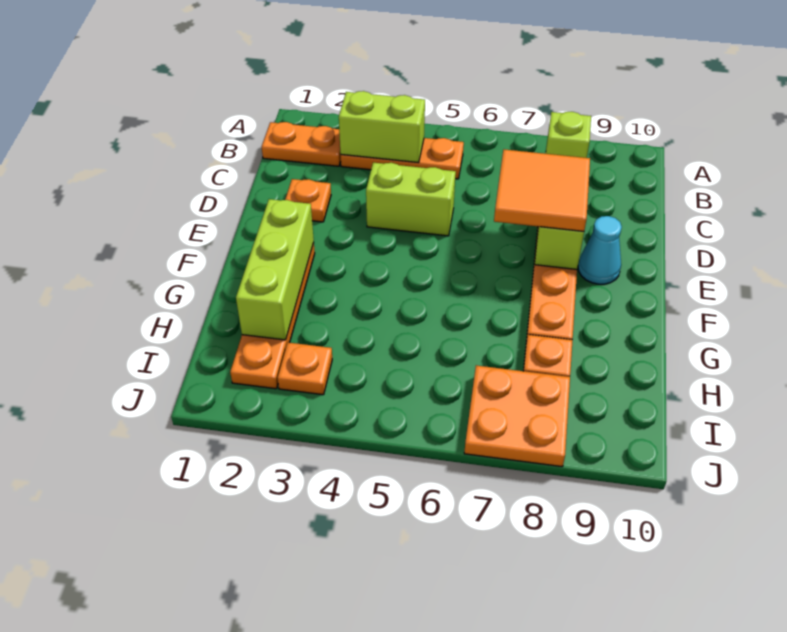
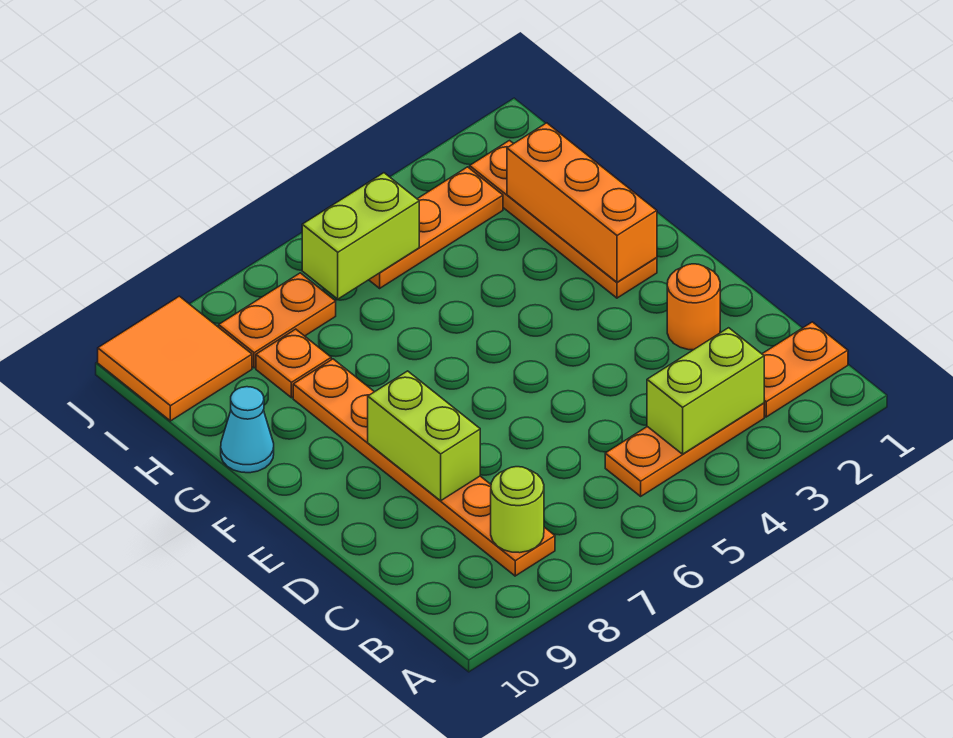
lime 1x1 brick [546,112,591,158] -> lime 1x1 round brick [491,467,544,553]
orange 1x1 plate [285,179,331,222] -> orange 1x1 round brick [667,264,720,350]
lime 1x2 brick [366,163,456,236] -> lime 1x2 brick moved to [302,173,419,299]
orange 2x2 tile [494,149,590,231] -> orange 2x2 tile moved to [98,296,252,421]
cyan 1x1 cone [578,216,622,284] -> cyan 1x1 cone moved to [221,387,274,473]
lime 1x3 brick [236,199,314,340] -> orange 1x3 brick [507,123,657,282]
orange 1x1 plate [278,342,332,395] -> orange 1x3 plate [369,167,503,288]
orange 2x2 plate [464,365,570,467] -> orange 1x2 plate [219,273,336,368]

